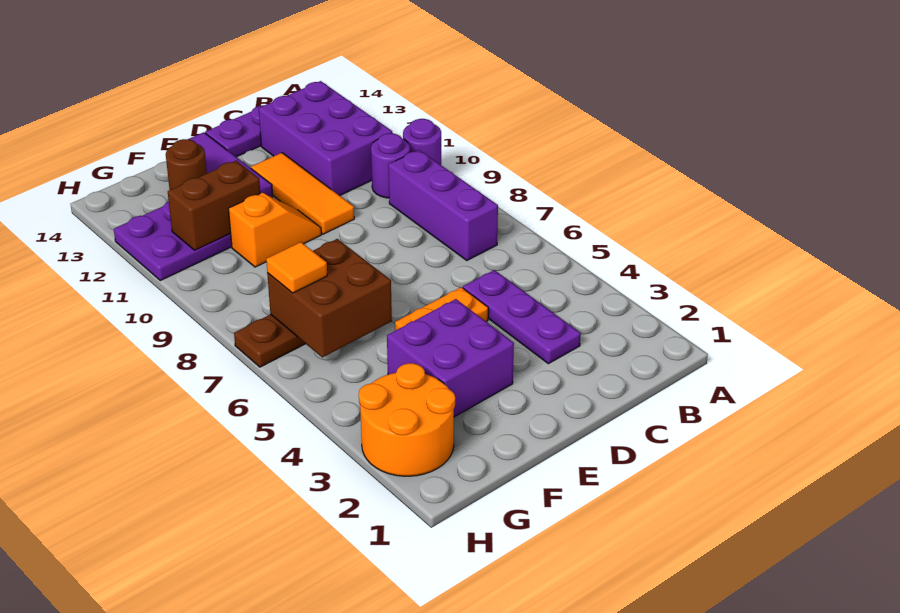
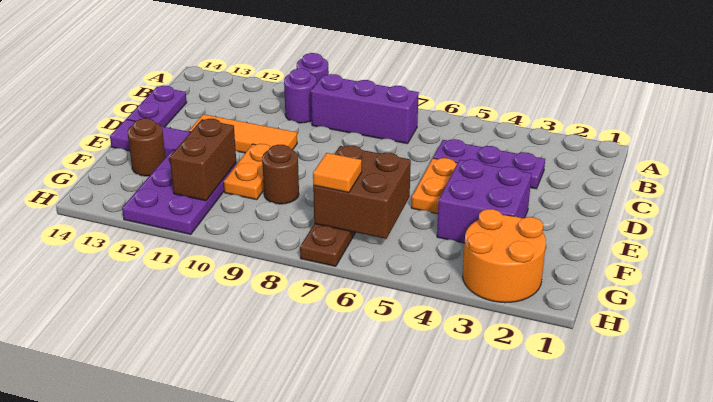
purple 2x3 brick [259,81,392,196] -> none
orange 1x2 slope [229,193,321,267] -> orange 1x2 plate [224,144,271,200]
none -> brown 1x1 round brick [262,145,299,204]

